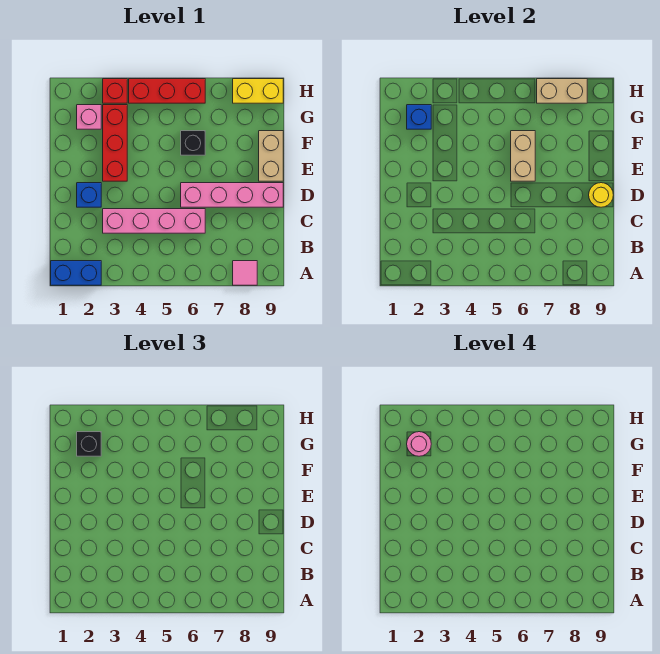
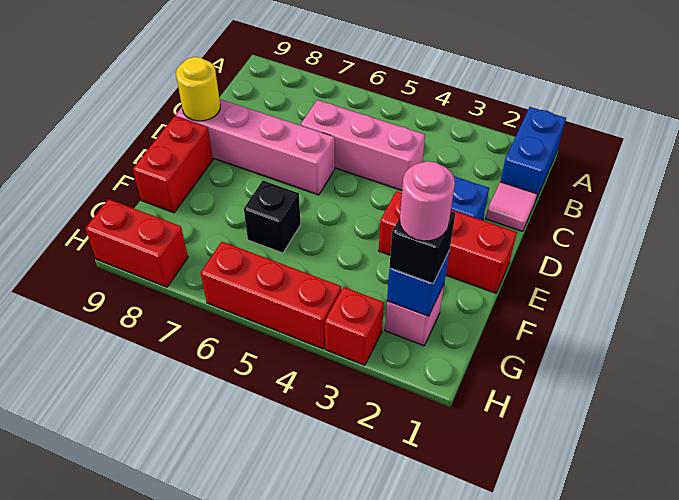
blue 1x2 brick [51,261,101,285] -> blue 1x2 brick turned to [500,107,566,199]
pink 1x1 tile [233,261,257,285] -> pink 1x1 tile moved to [486,182,537,231]
pink 1x4 brick [103,209,205,233] -> pink 1x3 brick [301,100,425,190]
red 1x3 brick [103,105,127,181] -> red 1x3 brick turned to [379,191,517,293]
tan 1x2 brick [511,131,535,181] -> none
tan 1x2 brick [259,131,283,181] -> red 1x2 brick [133,116,213,213]
tan 1x2 brick [537,79,587,103] -> none
yellow 1x2 brick [233,79,283,103] -> red 1x2 brick [85,199,188,287]

